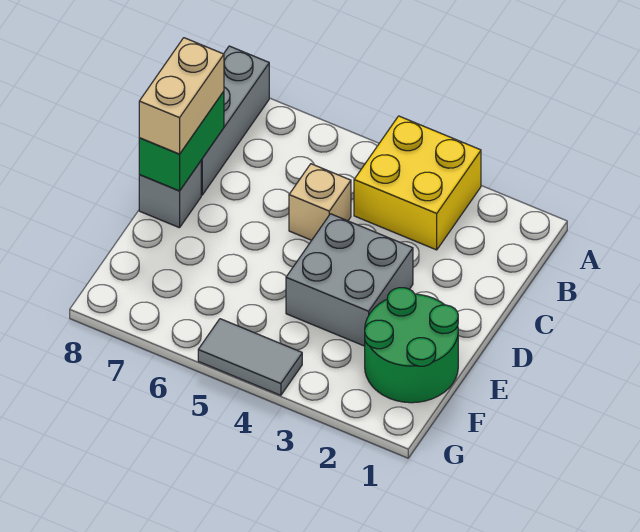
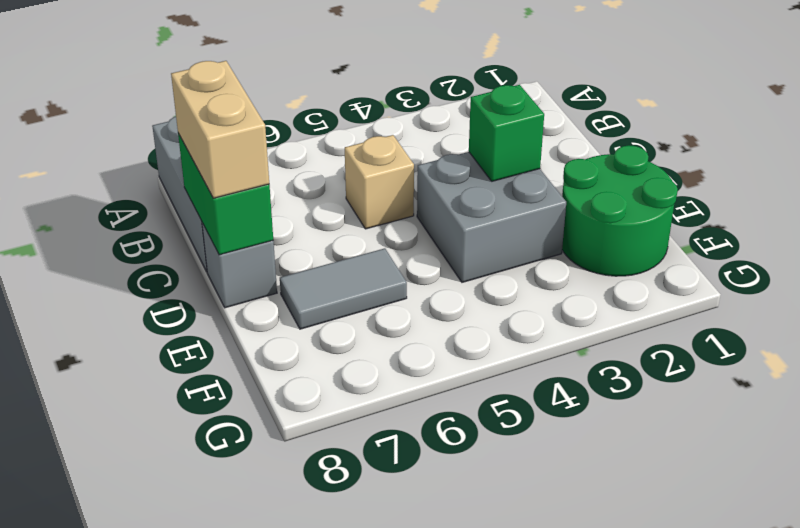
yellow 2x2 brick [354,116,481,250] -> none
none -> green 1x1 brick [469,85,544,181]
grey 1x2 tile [198,319,302,395] -> grey 1x2 tile moved to [280,248,407,329]

